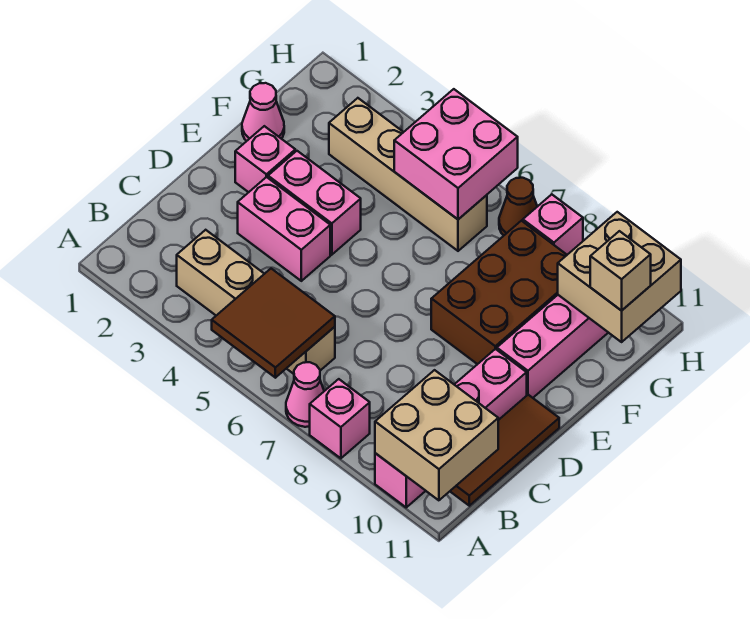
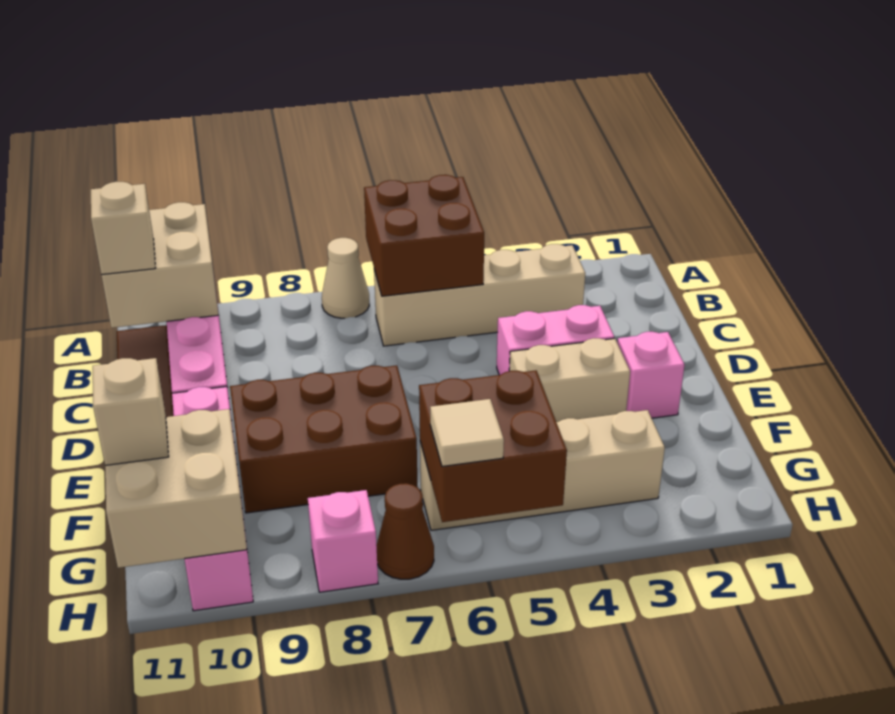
brown 2x2 tile [212,269,335,378] -> brown 2x2 brick [364,175,484,296]
pink 1x1 cone [286,362,324,427] -> tan 1x1 cone [322,238,369,318]
pink 1x1 brick [310,379,370,458] -> none
none -> tan 1x1 brick [91,182,155,275]
pink 1x2 brick [268,151,361,255] -> tan 1x2 brick [509,338,630,422]
brown 2x3 brick [431,221,567,364] -> brown 2x3 brick turned to [230,365,418,513]
pink 1x1 cone [242,83,284,141] -> none
pink 2x2 brick [394,89,518,219] -> brown 2x2 brick [419,370,567,522]
none -> tan 1x1 tile [430,399,504,466]

